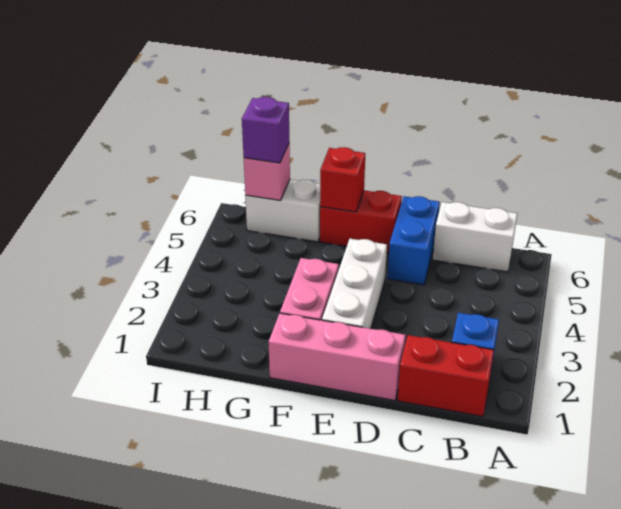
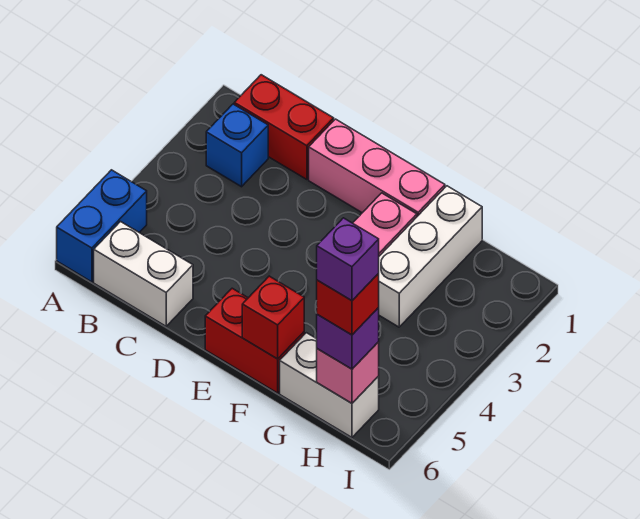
blue 1x2 brick [387,196,440,285] -> blue 1x2 brick moved to [57,170,147,282]
white 1x3 brick [322,239,387,329] -> white 1x3 brick moved to [378,186,482,327]
none -> red 1x1 brick [317,274,379,335]
none -> purple 1x1 brick [317,218,379,301]

